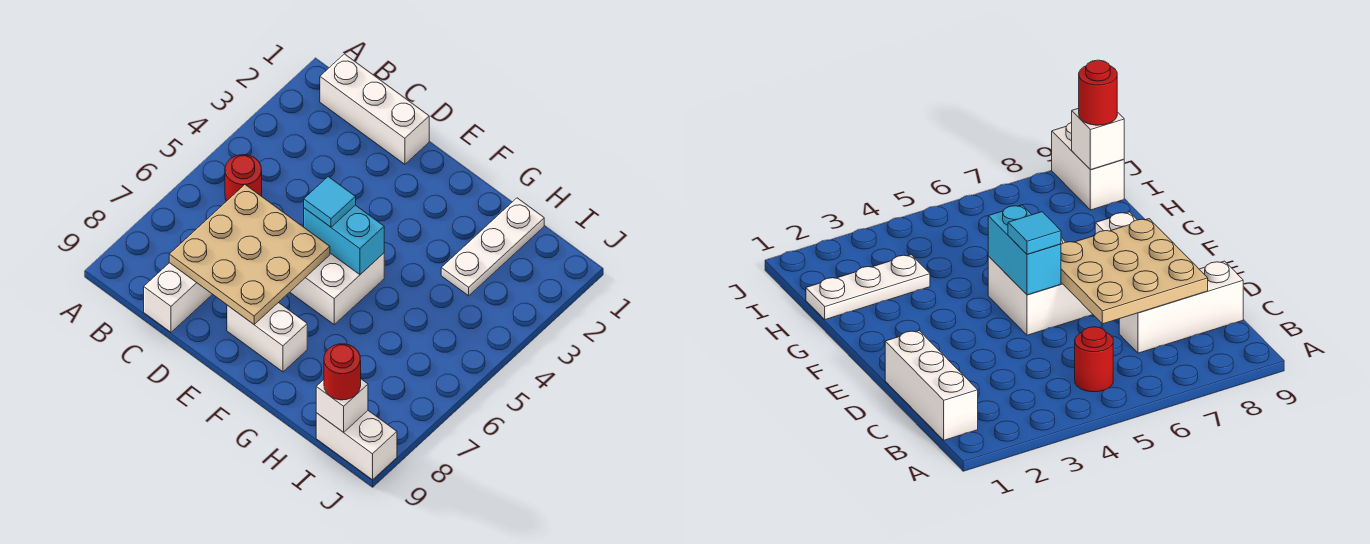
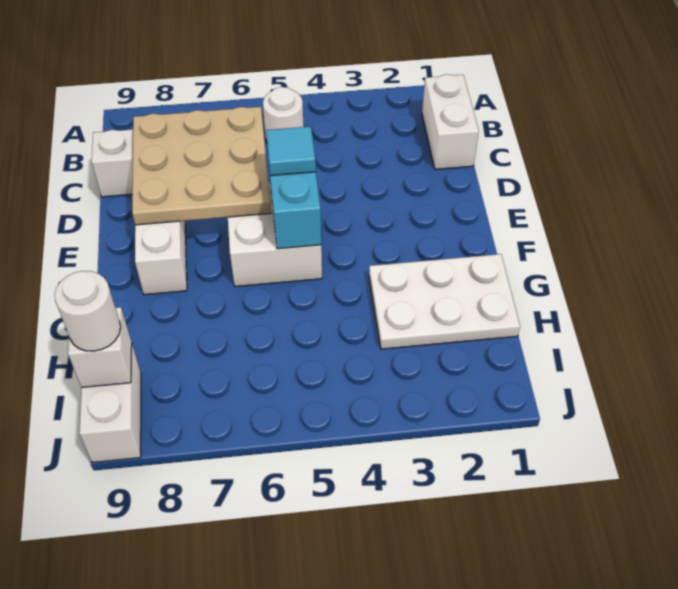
white 1x3 brick [320,54,429,164] -> white 1x2 brick [422,74,479,169]
red 1x1 round brick [225,155,262,201] -> white 1x1 round brick [263,87,304,142]
white 1x3 plate [441,198,544,296] -> white 2x3 plate [369,254,520,349]
red 1x1 round brick [324,344,361,400] -> white 1x1 round brick [55,271,121,351]

